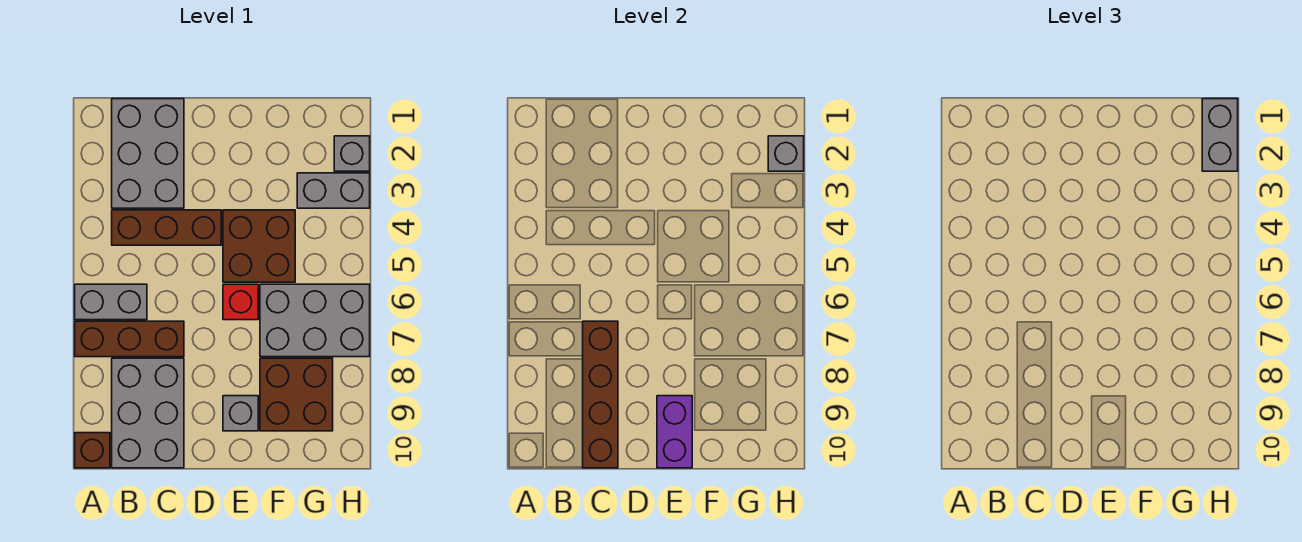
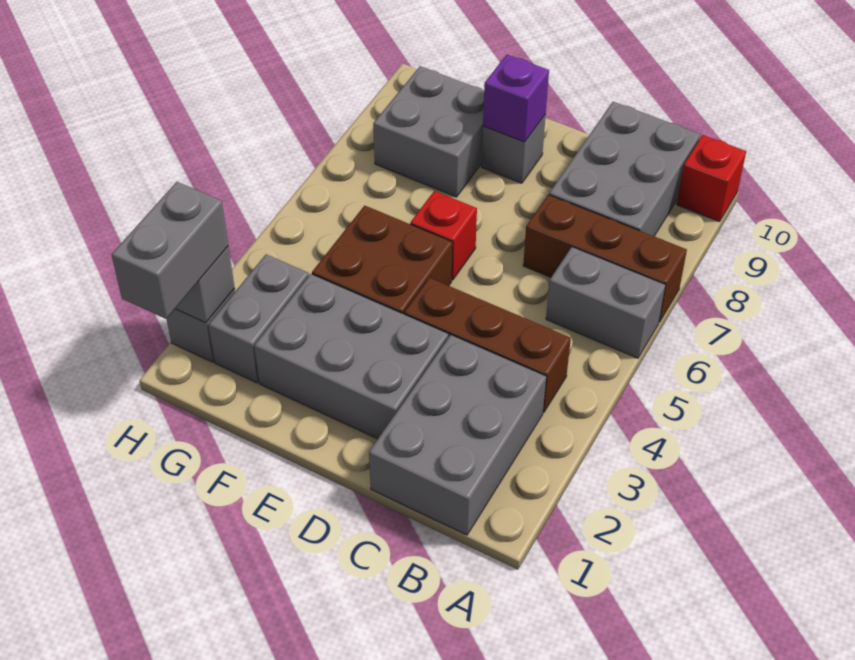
brown 1x1 brick [75,433,110,468] -> red 1x1 brick [677,135,746,222]
brown 1x4 brick [583,321,618,468] -> none
purple 1x2 brick [657,396,692,468] -> purple 1x1 brick [483,55,549,142]
grey 2x3 brick [260,284,370,357] -> grey 2x3 brick moved to [254,274,448,439]
brown 2x2 brick [260,358,333,431] -> grey 2x2 brick [373,66,484,197]
grey 1x2 brick [297,173,370,208] -> grey 1x2 brick turned to [208,254,309,383]

